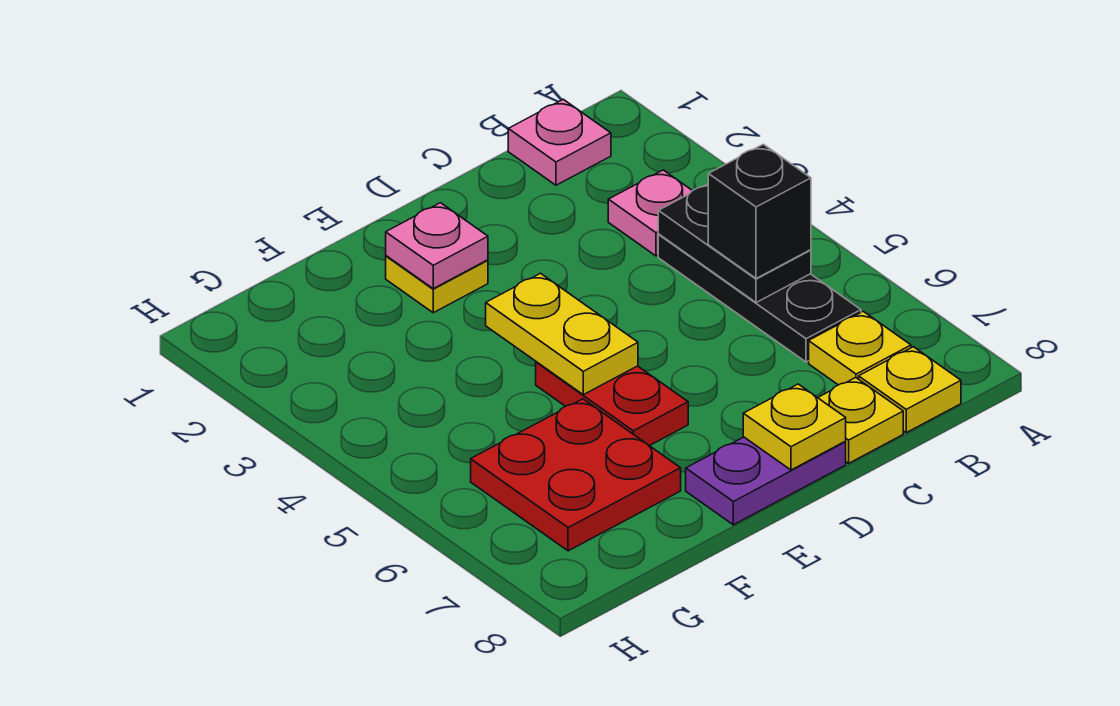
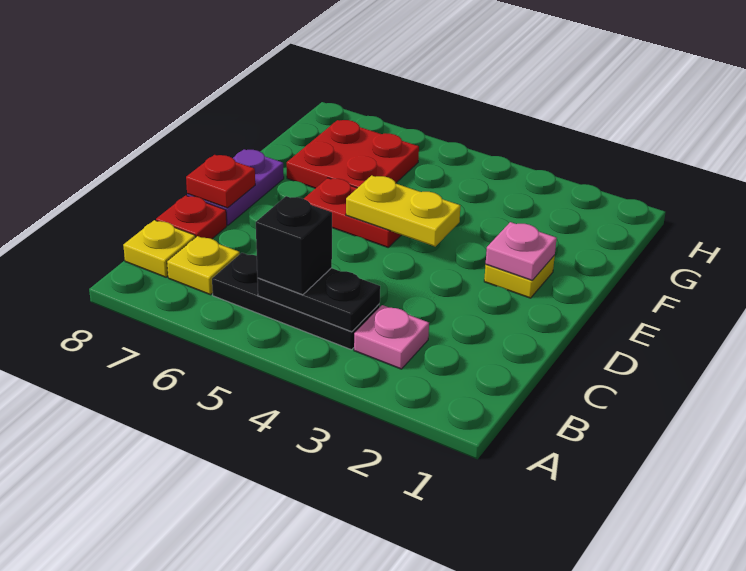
pink 1x1 plate [508,99,611,185] -> none
yellow 1x1 plate [818,378,903,463] -> red 1x1 plate [156,195,227,239]
yellow 1x1 plate [743,384,846,470] -> red 1x1 plate [186,155,255,208]

